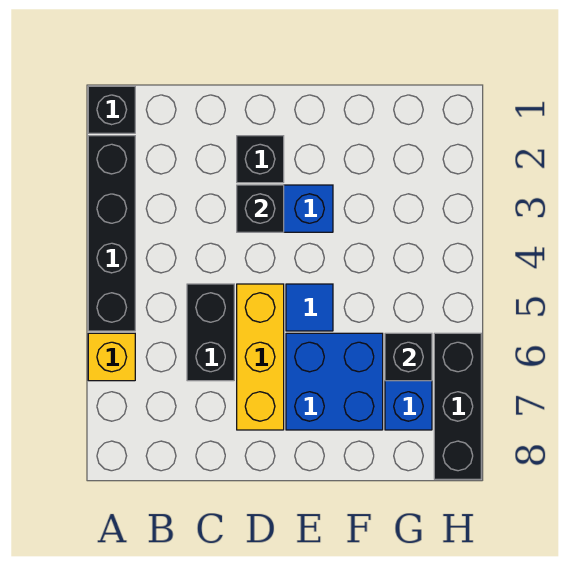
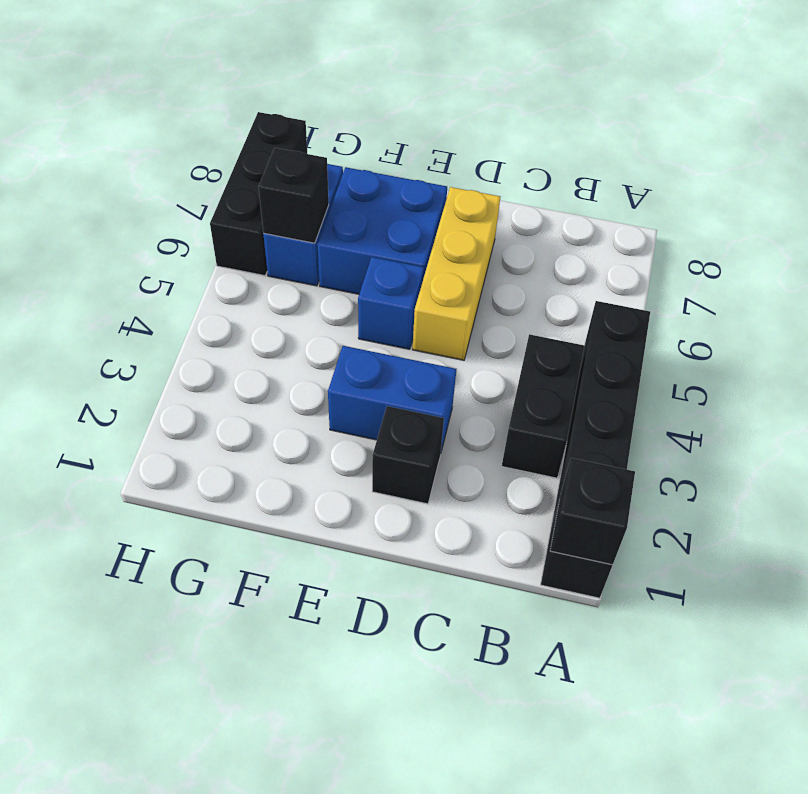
yellow 1x1 brick [88,333,135,381] -> none
black 1x2 brick [187,284,234,381] -> black 1x2 brick moved to [502,334,585,478]
black 1x1 brick [237,185,284,232] -> black 1x1 brick moved to [550,458,635,565]
blue 1x1 tile [286,284,333,331] -> blue 1x1 brick [358,257,424,349]

